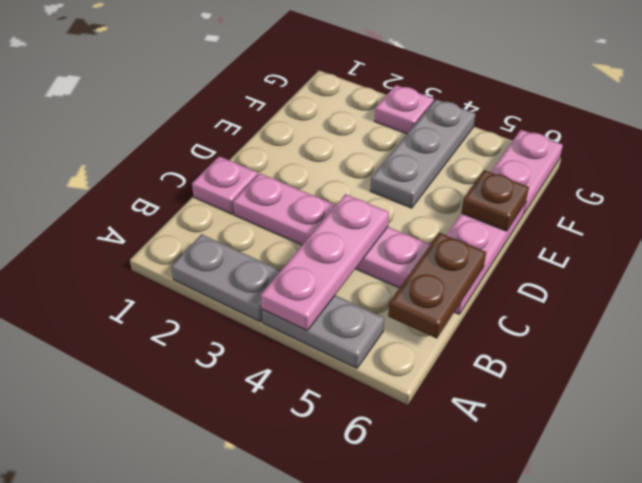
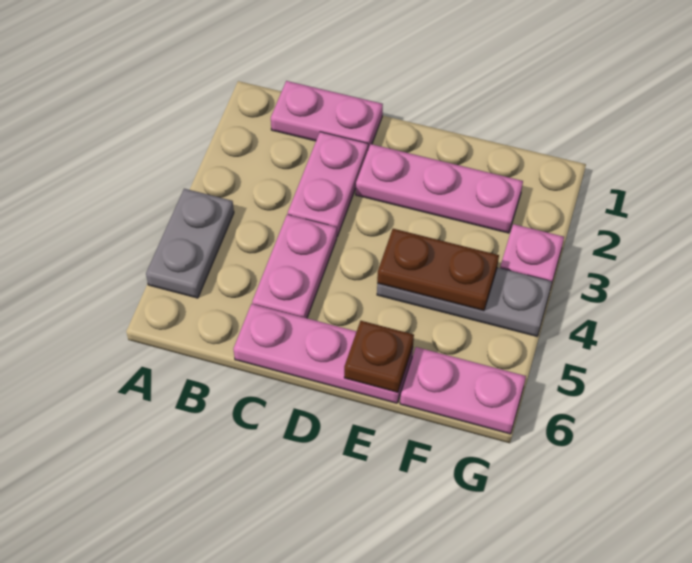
grey 1x2 plate [171,234,281,322] -> none
pink 1x3 plate [261,194,389,331] -> pink 1x3 plate moved to [356,144,523,233]
brown 1x2 plate [388,233,486,339] -> brown 1x2 plate moved to [377,229,499,311]
pink 1x1 plate [192,156,258,214] -> pink 1x2 plate [271,81,383,149]

